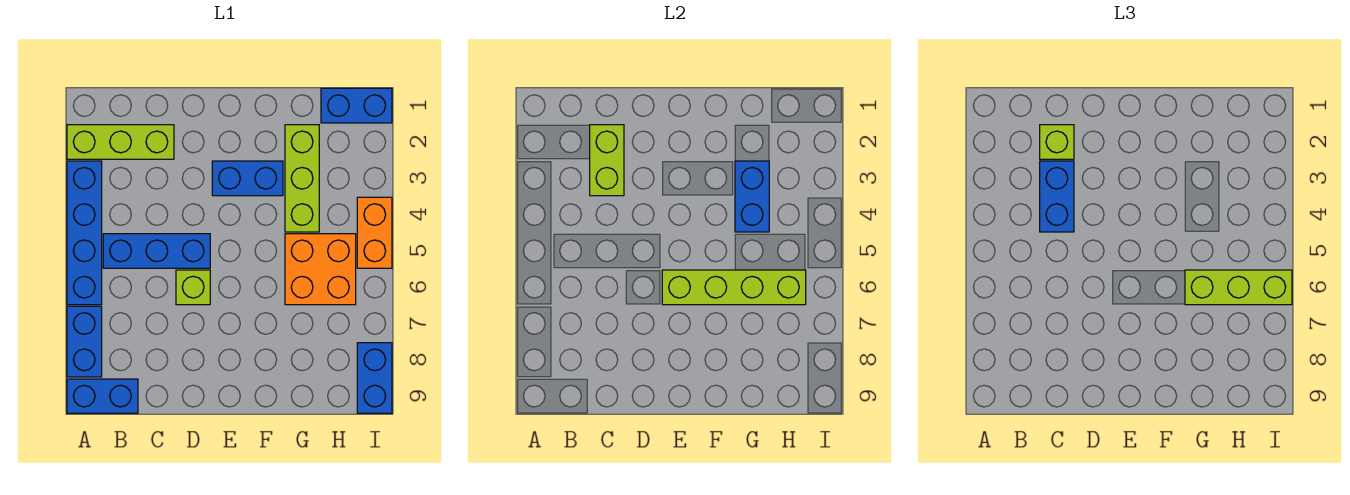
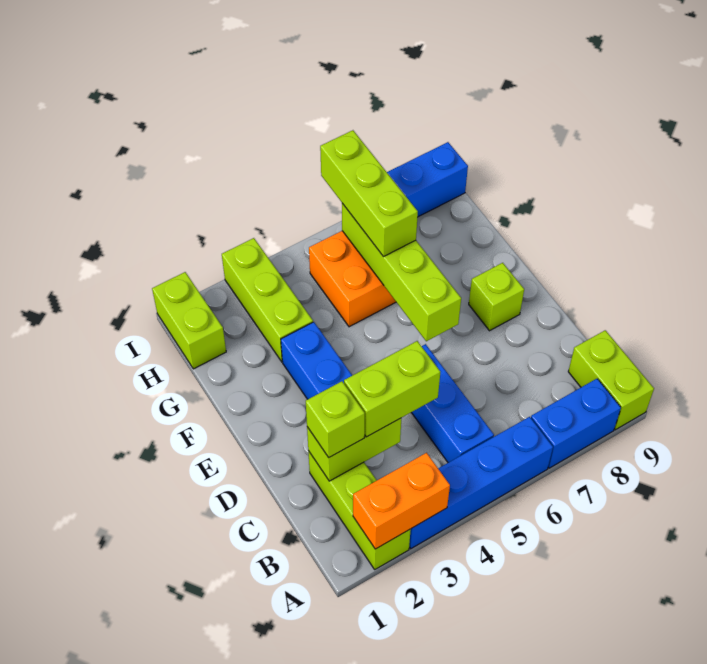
blue 1x2 brick [67,379,138,413] -> lime 1x2 brick [568,330,654,430]
blue 1x2 brick [1040,161,1074,232] -> lime 1x2 brick [344,341,440,437]
lime 1x1 brick [176,270,210,305] -> lime 1x1 brick moved to [469,263,524,331]
lime 1x3 brick [285,125,319,232] -> lime 1x3 brick turned to [222,238,313,362]
blue 1x2 brick [735,161,769,232] -> none
blue 1x2 brick [321,88,392,123] -> lime 1x2 brick [152,272,226,369]
orange 1x2 brick [357,197,392,268] -> orange 1x2 brick moved to [353,453,450,549]

